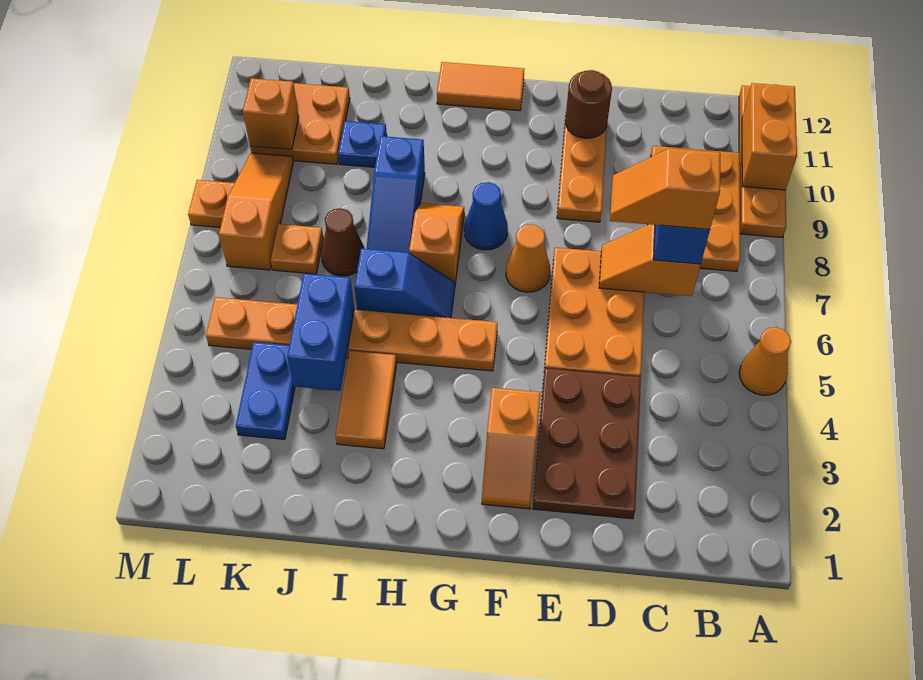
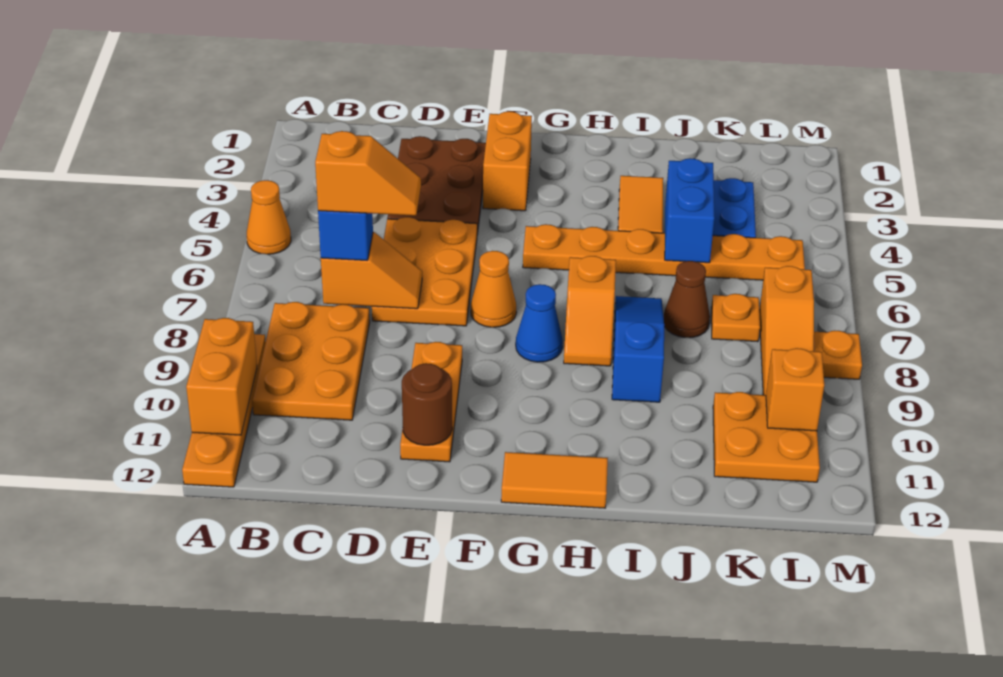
orange 1x2 slope [482,388,541,509] -> orange 1x2 brick [483,111,532,211]
blue 1x2 slope [354,249,455,318] -> none
blue 1x1 plate [338,121,387,167] -> none

